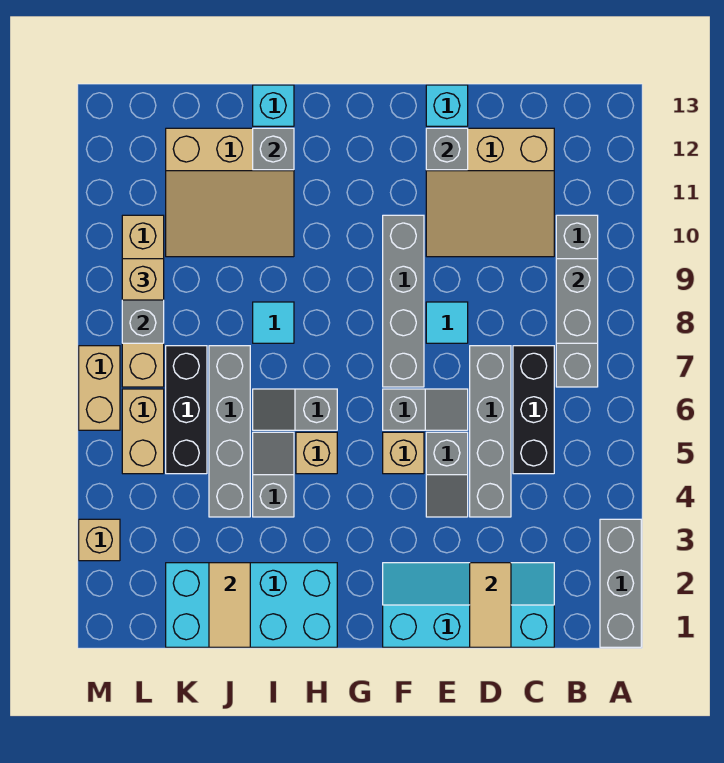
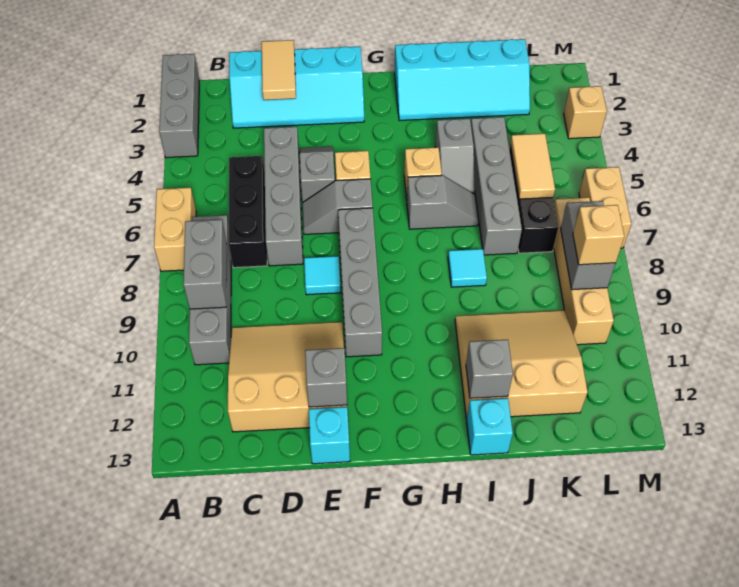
cyan 2x4 brick [166,563,337,647] -> cyan 2x4 slope [395,39,530,120]
tan 1x2 tile [209,563,250,647] -> tan 1x2 tile moved to [510,134,555,199]
tan 1x2 brick [122,389,164,474] -> tan 1x2 brick moved to [154,188,196,271]

